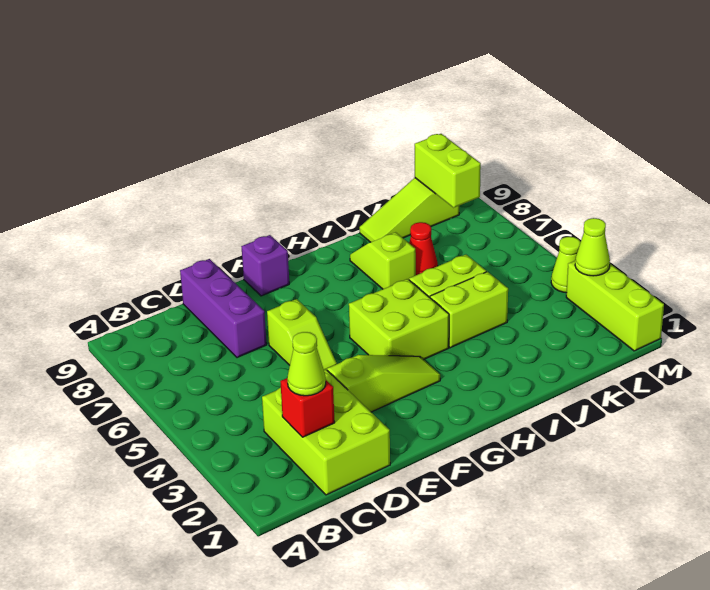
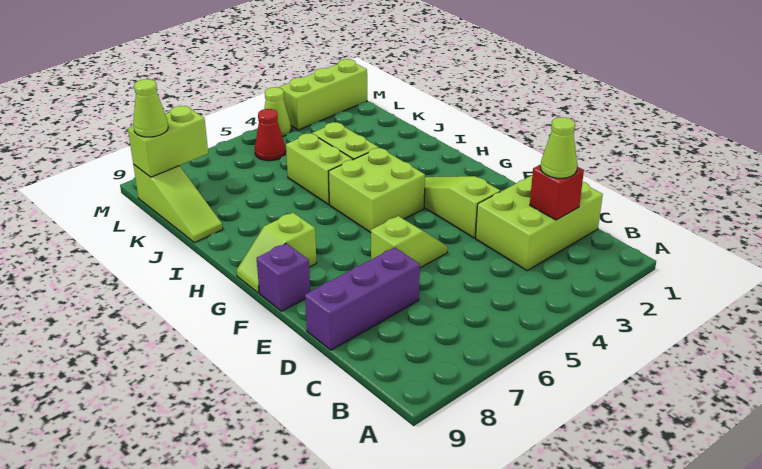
lime 1x2 slope [350,232,416,289] -> lime 1x2 slope moved to [237,213,317,293]
red 1x1 cone [409,222,438,275] -> red 1x1 cone moved to [255,109,286,161]
lime 1x1 cone [575,218,610,276] -> lime 1x1 cone moved to [133,79,168,137]

